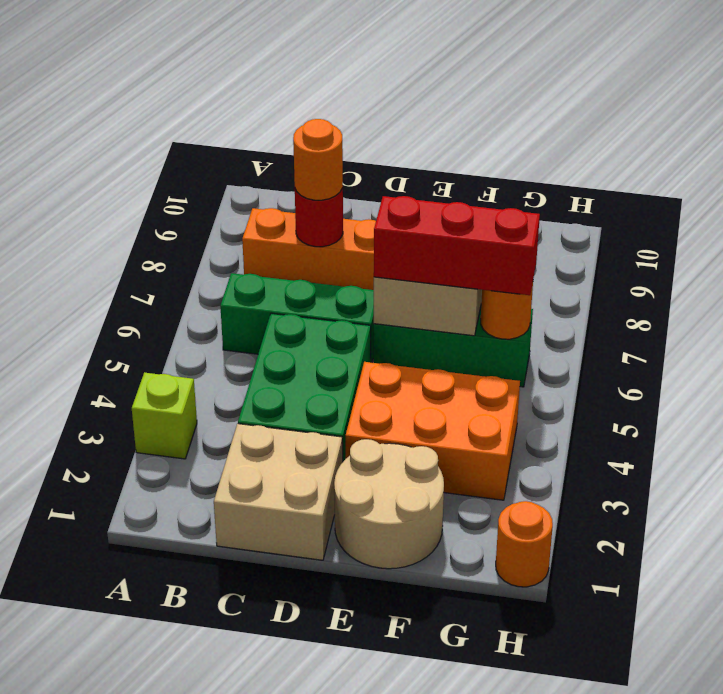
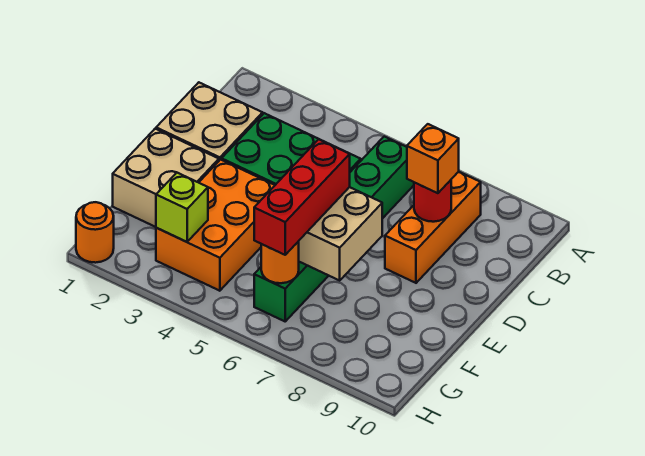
lime 1x1 brick [132,372,197,459] -> lime 1x1 brick moved to [156,173,208,242]
orange 1x1 round brick [293,119,343,200] -> orange 1x1 brick [407,124,459,193]
tan 2x2 round brick [334,439,444,569] -> tan 2x2 brick [113,129,219,227]

